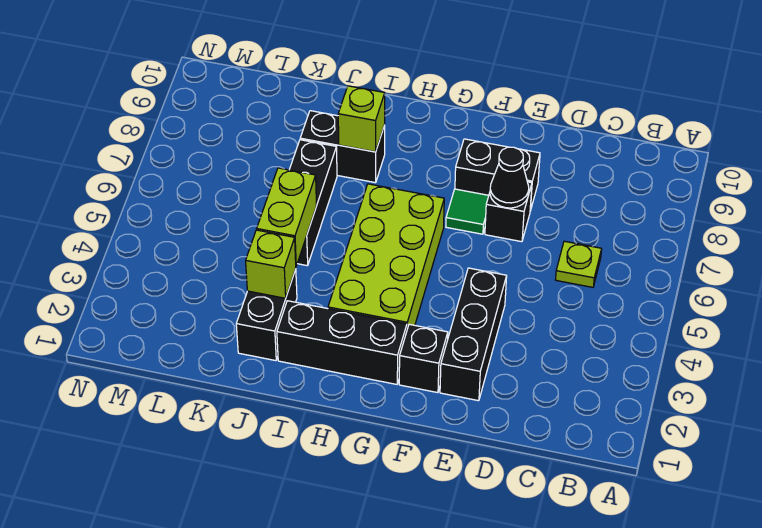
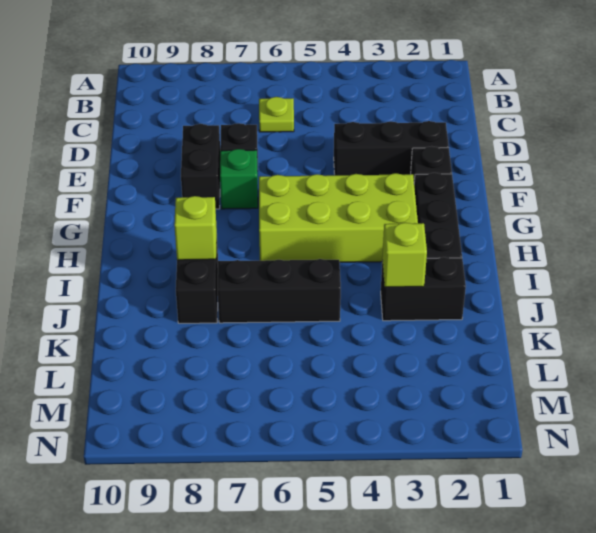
black 1x1 cone [490,147,529,208] -> none
green 1x1 tile [446,189,489,234] -> green 1x1 brick [220,149,258,209]
lime 1x2 brick [257,168,317,266] -> none

